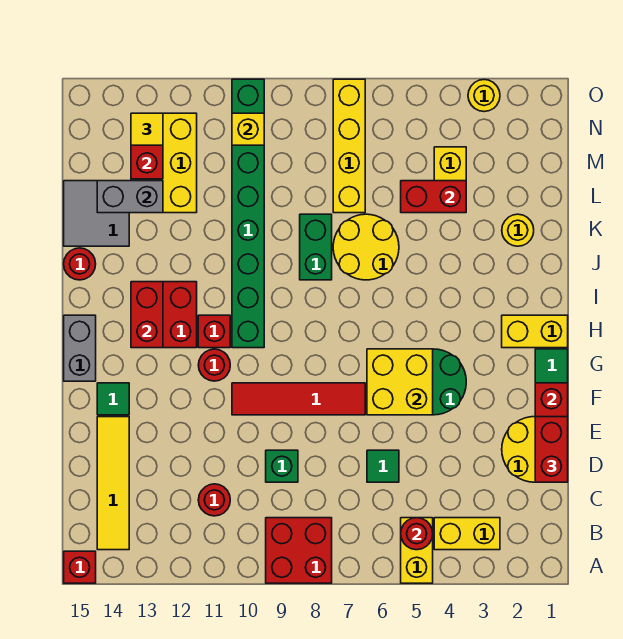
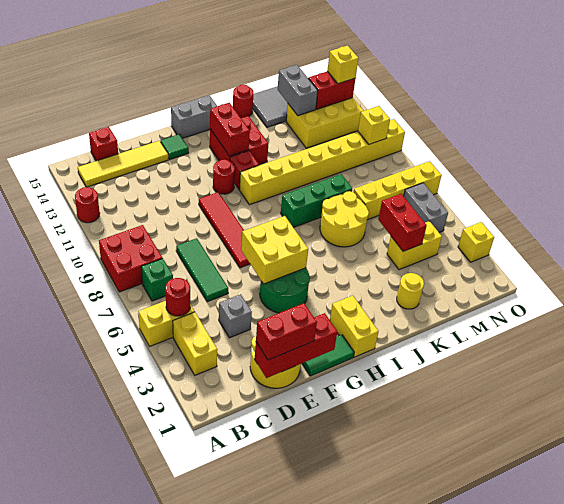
red 1x1 brick [64,551,96,583] -> red 1x1 brick moved to [89,127,118,161]
red 1x1 round brick [198,484,230,516] -> red 1x1 round brick moved to [75,187,100,223]
none -> grey 1x1 brick [219,294,252,338]
green 1x1 tile [367,450,399,482] -> green 1x3 tile [176,238,228,302]
green 1x1 brick [266,450,298,482] -> green 1x1 brick moved to [141,258,173,301]
green 1x8 brick [232,79,264,348] -> yellow 1x8 brick [240,119,405,205]
red 1x2 brick [131,282,163,348] -> red 1x2 brick turned to [210,103,250,156]
green 1x2 brick [300,214,332,280] -> green 1x3 brick [281,174,352,228]
none -> grey 1x2 brick [404,183,448,233]
yellow 1x1 tile [131,113,163,145] -> yellow 1x1 brick [327,46,358,84]
yellow 1x1 round brick [468,80,500,112] -> yellow 1x1 brick [458,222,494,262]

